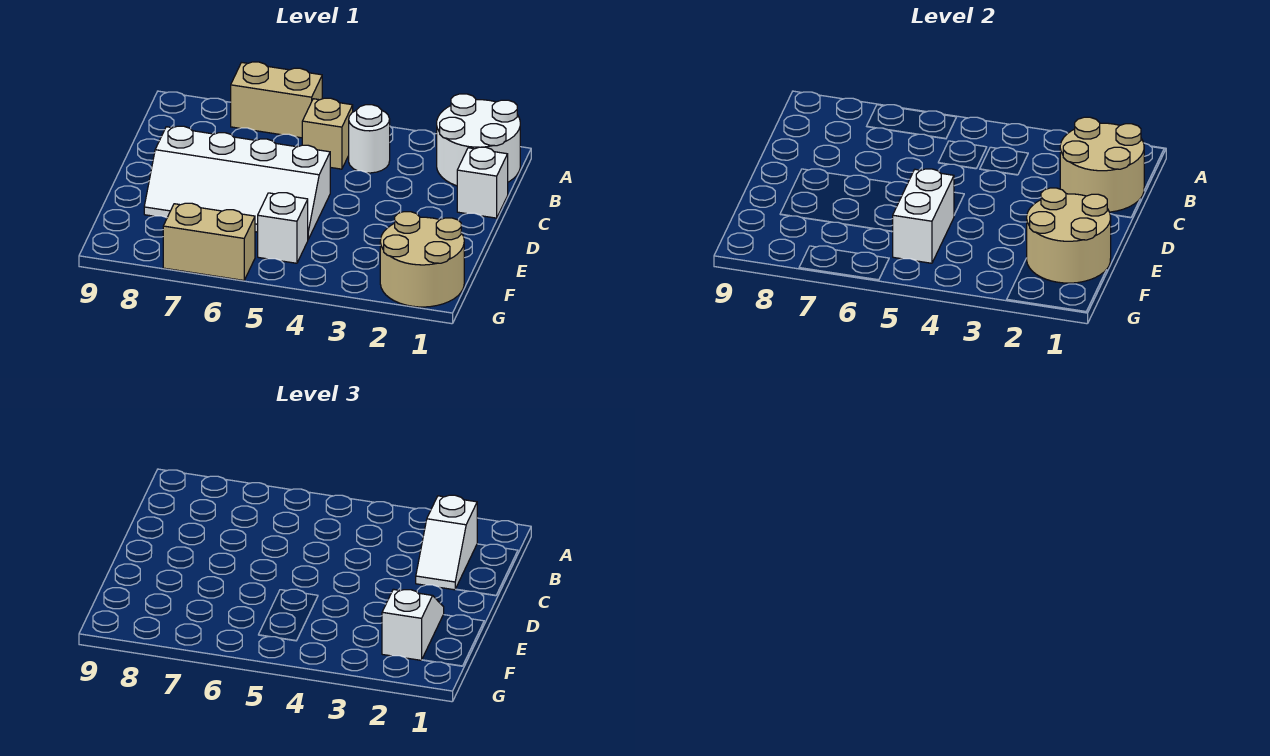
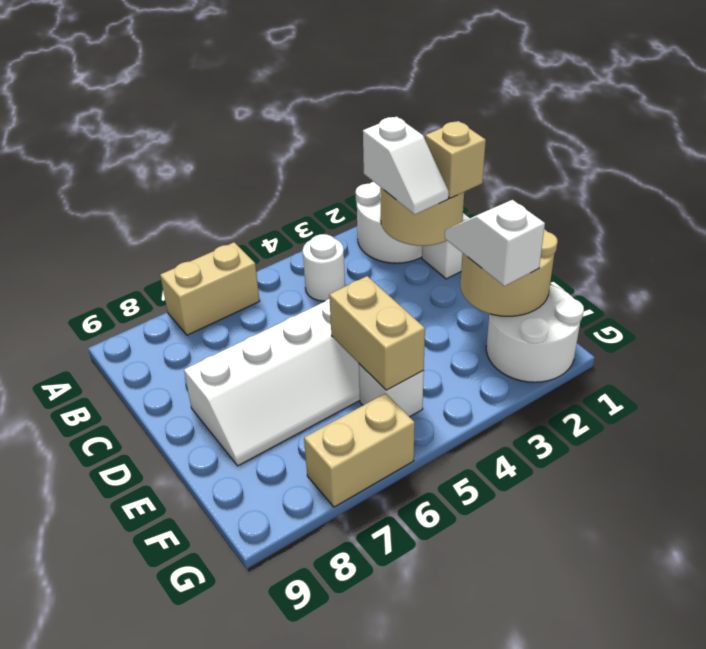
tan 1x1 brick [302,98,353,169] -> tan 1x1 brick moved to [425,121,486,198]
white 1x2 brick [892,169,954,263] -> tan 1x2 brick [329,276,425,390]
tan 2x2 round brick [380,212,464,307] -> white 2x2 round brick [486,285,584,382]

